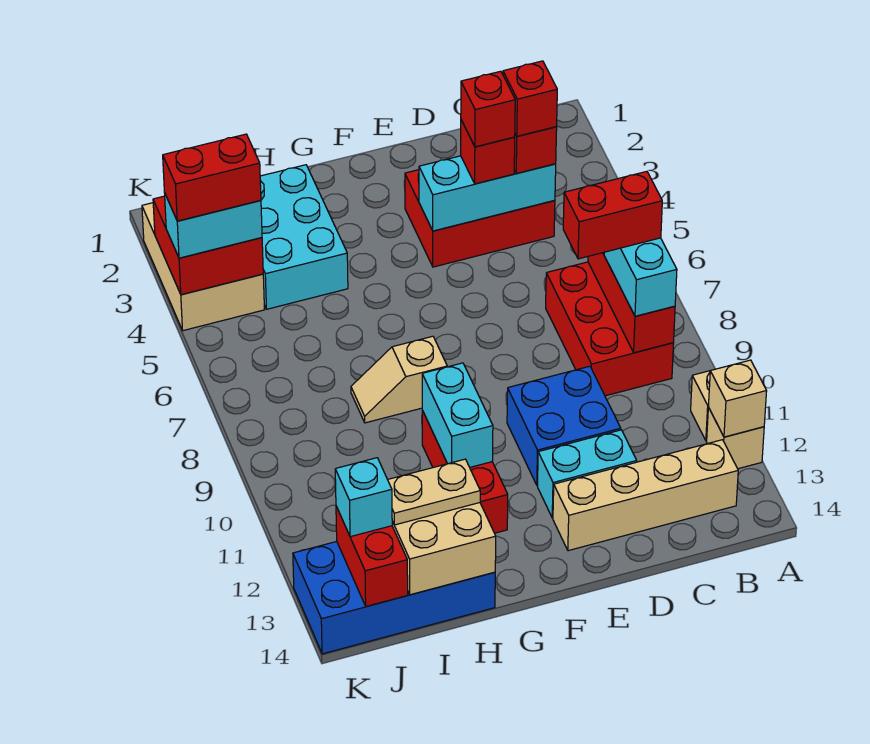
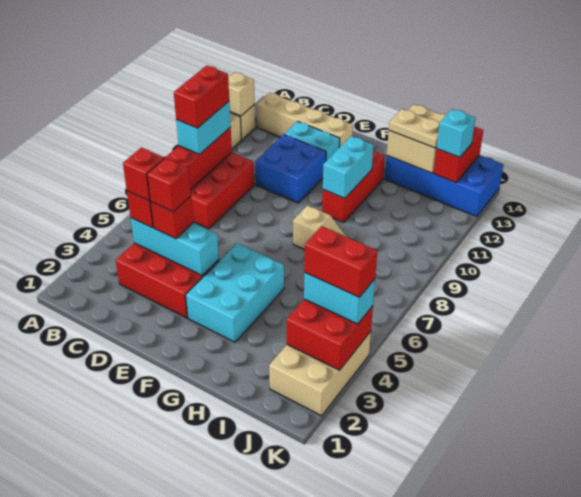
red 1x2 brick [563,171,662,259] -> red 1x2 brick turned to [174,66,229,128]
cyan 2x3 brick [260,165,348,309] -> cyan 2x3 brick moved to [186,243,284,342]

